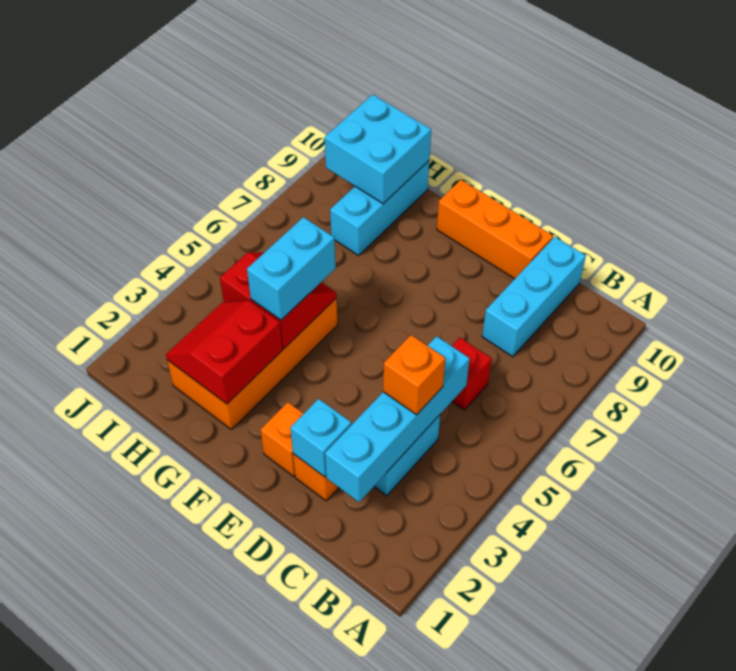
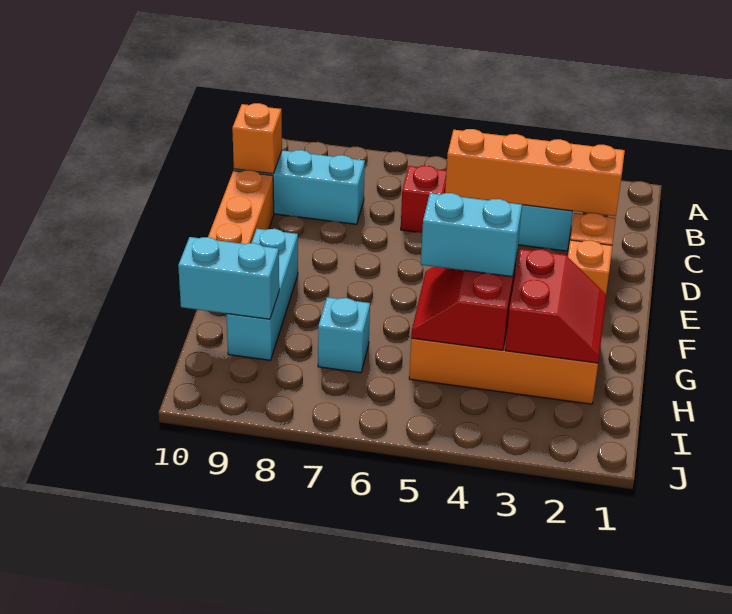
cyan 1x4 brick [325,336,470,502] -> orange 1x4 brick [445,129,625,216]
orange 1x1 brick [383,335,445,415] -> orange 1x1 brick moved to [232,103,282,174]
cyan 1x1 brick [290,399,351,477] -> cyan 1x1 brick moved to [318,297,370,373]
red 2x2 slope [166,300,283,404] -> red 2x2 slope turned to [505,249,607,363]
cyan 1x3 brick [330,161,429,255] -> cyan 1x3 brick turned to [226,229,298,360]
cyan 2x2 brick [325,95,431,204] -> cyan 1x2 brick [178,237,279,319]

